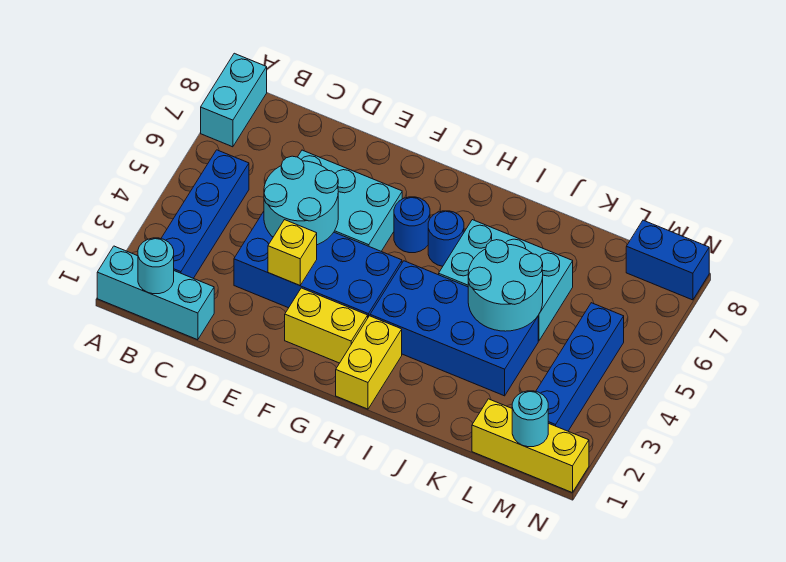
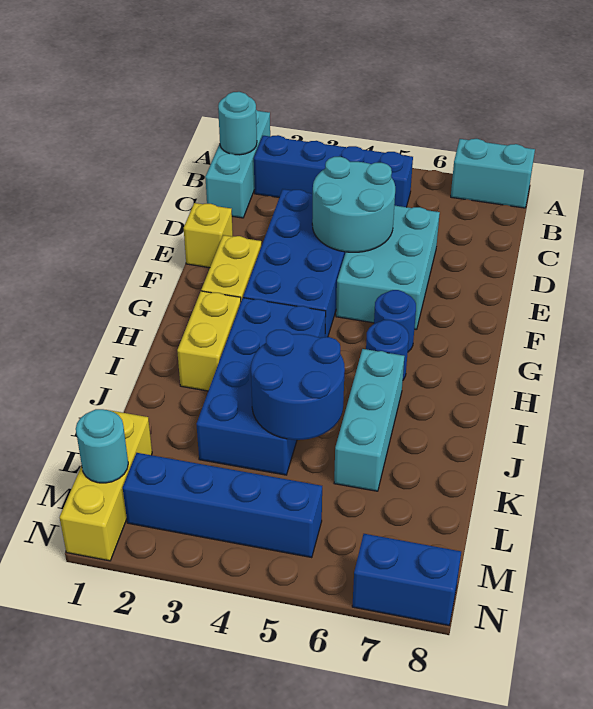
yellow 1x1 brick [268,220,317,285] -> yellow 1x1 brick moved to [184,203,233,268]
yellow 1x2 brick [336,316,402,409] -> yellow 1x2 brick turned to [177,291,241,391]
cyan 2x3 brick [439,220,573,341] -> cyan 1x3 brick [334,349,405,491]
cyan 2x2 round brick [468,240,543,331] -> blue 2x2 round brick [251,330,345,440]
blue 1x2 brick [626,220,709,300] -> blue 1x2 brick turned to [352,534,461,625]

